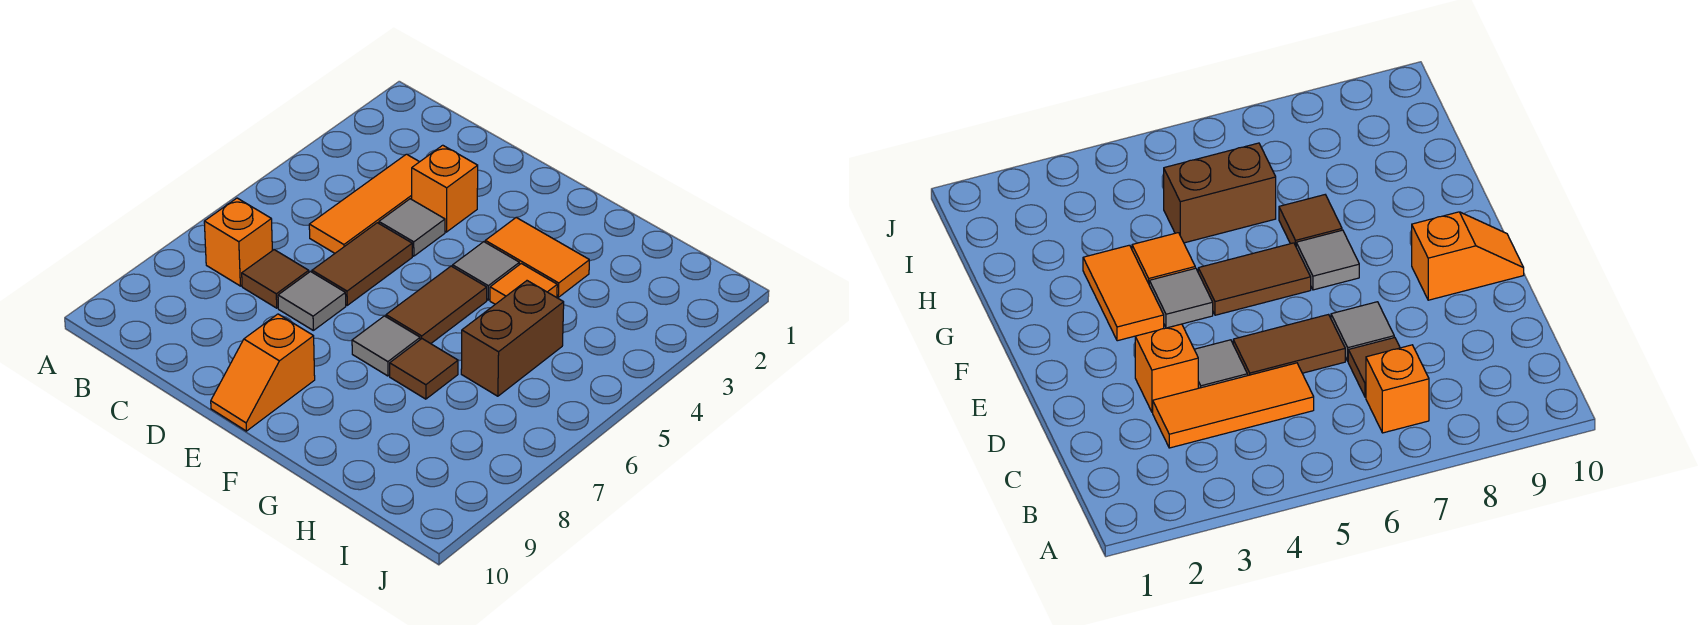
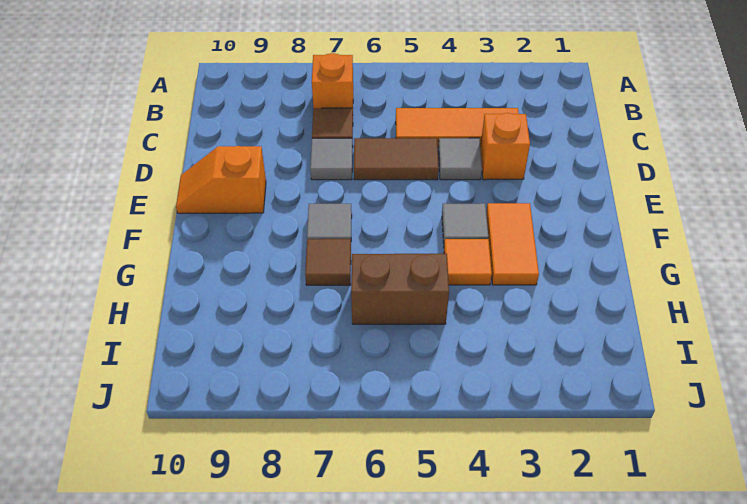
brown 1x2 tile [386,266,487,344] -> none

